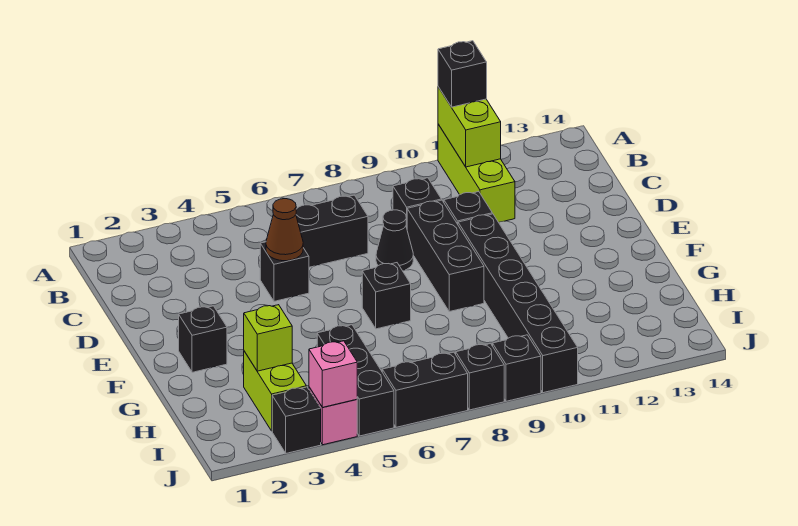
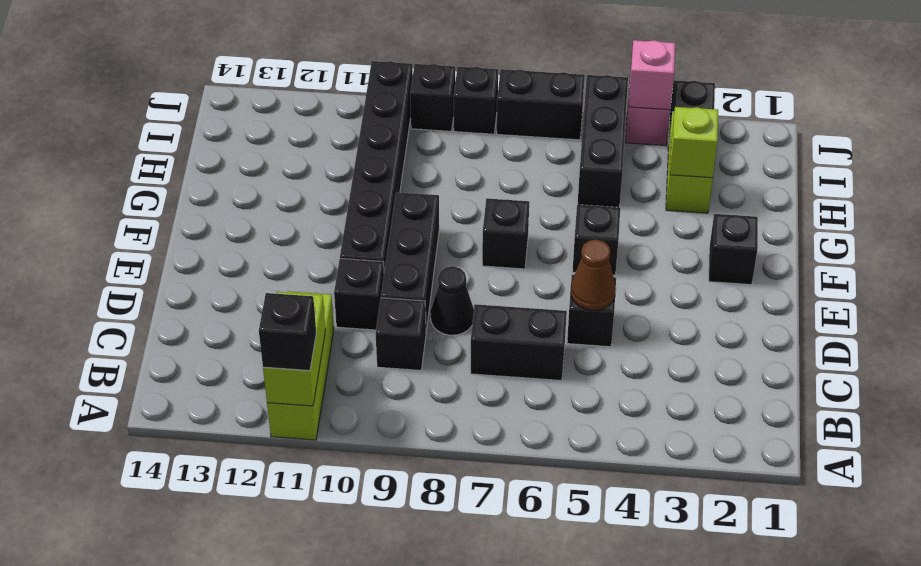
none -> black 1x1 brick [572,205,620,275]

